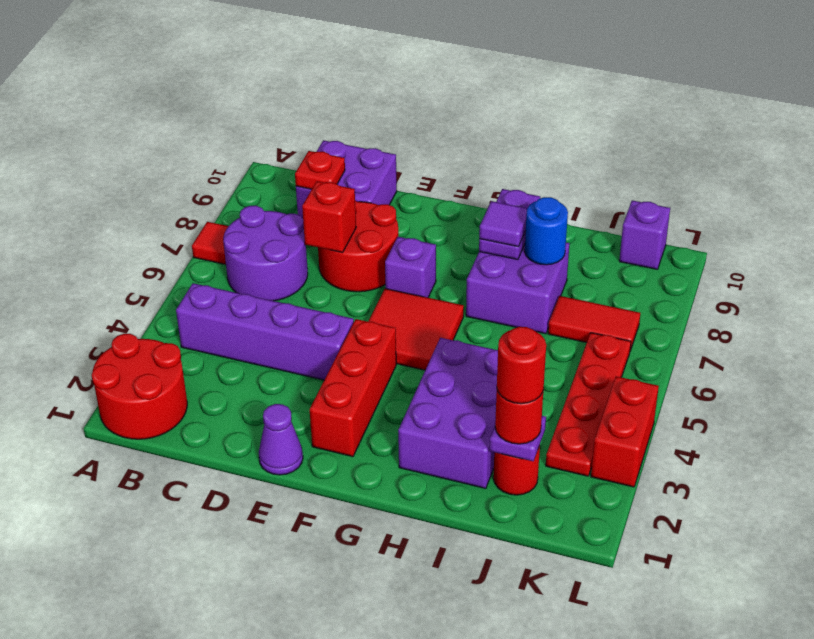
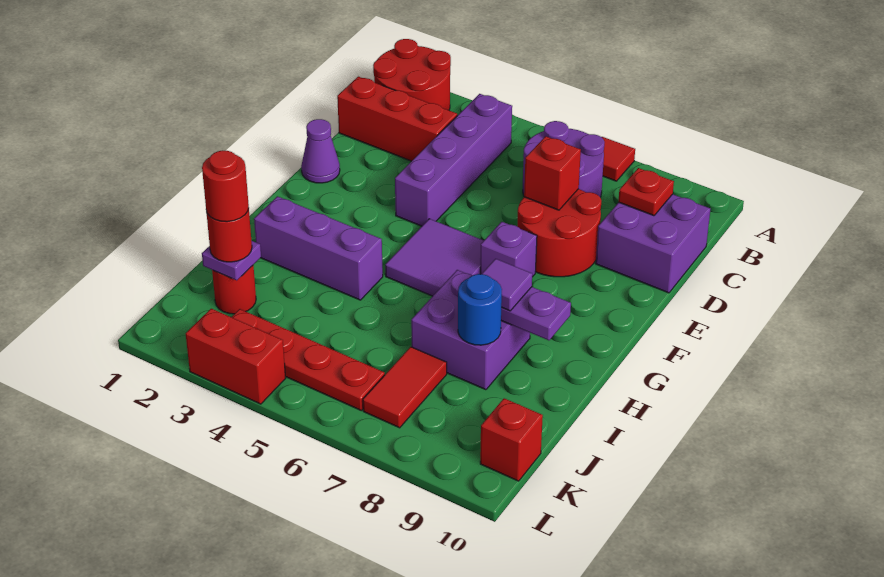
red 1x3 brick [310,319,396,457] -> red 1x3 brick moved to [337,77,457,161]
red 2x2 tile [368,288,464,370] -> purple 2x2 tile [385,219,484,296]
purple 2x3 brick [398,338,498,488] -> purple 1x3 brick [254,196,383,300]
purple 1x1 brick [619,200,670,269] -> red 1x1 brick [480,398,543,481]

